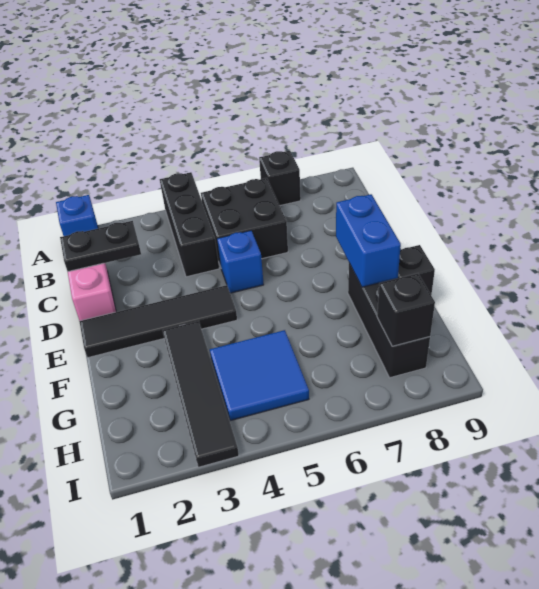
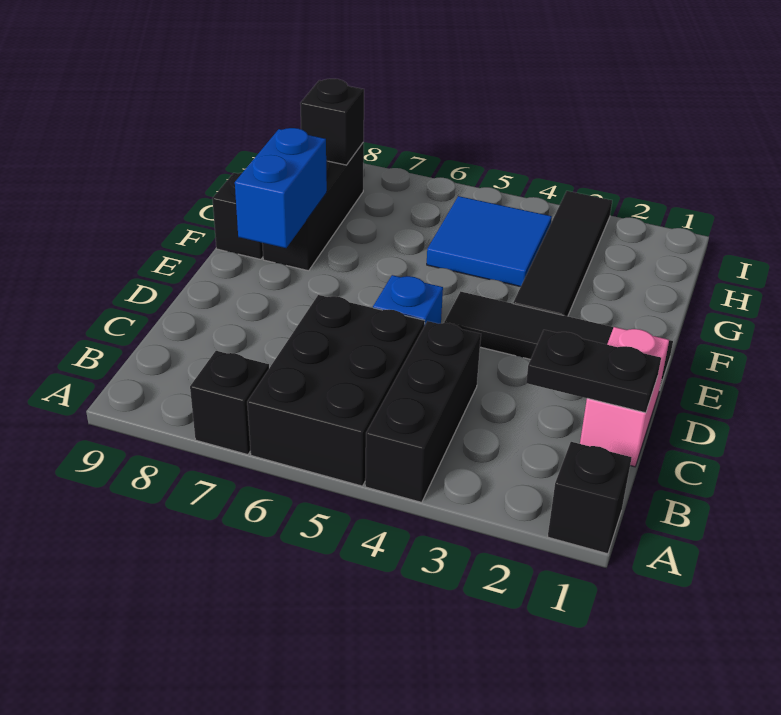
blue 1x1 brick [56,195,98,236] -> black 1x1 brick [548,442,632,554]
black 2x2 brick [201,178,288,267] -> black 2x3 brick [247,295,425,486]

